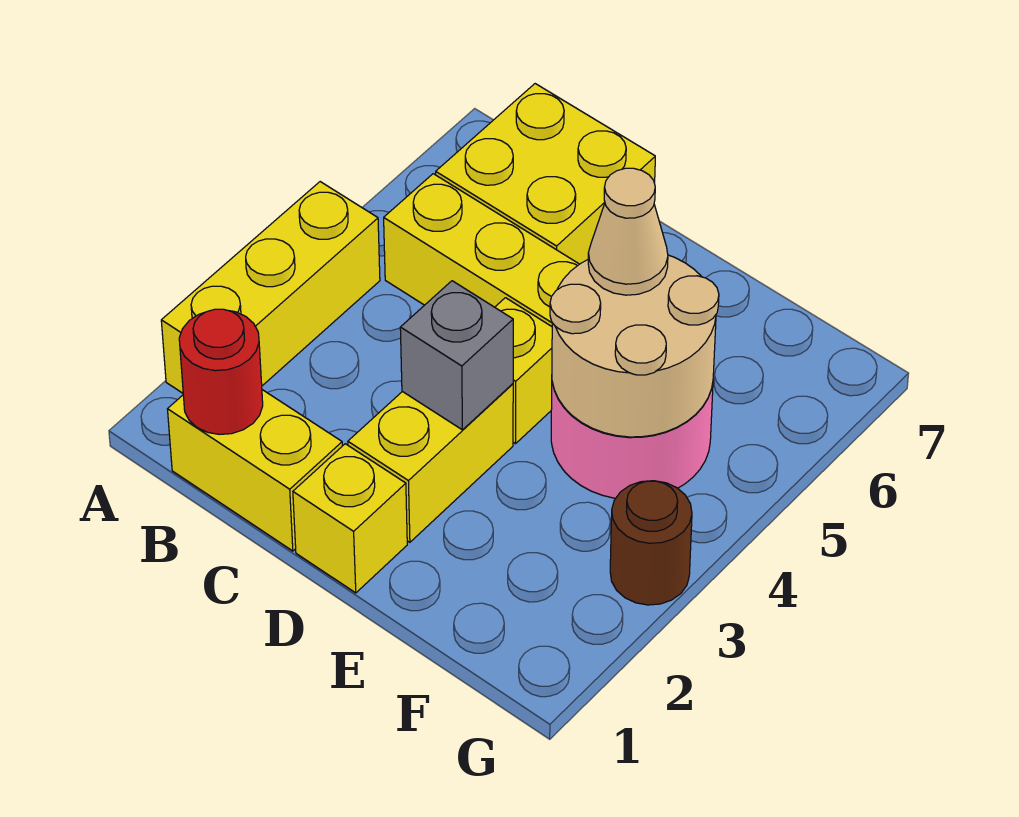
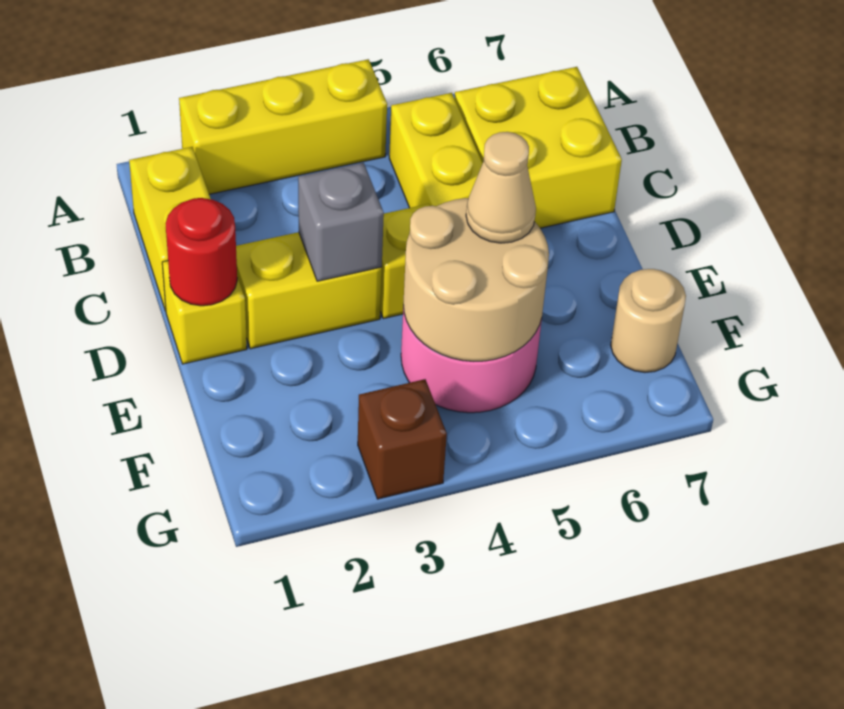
red 1x1 round brick [179,309,263,434] -> red 1x1 round brick moved to [165,198,237,306]
none -> tan 1x1 round brick [611,269,686,372]
brown 1x1 round brick [610,481,692,605] -> brown 1x1 brick [358,379,447,499]

